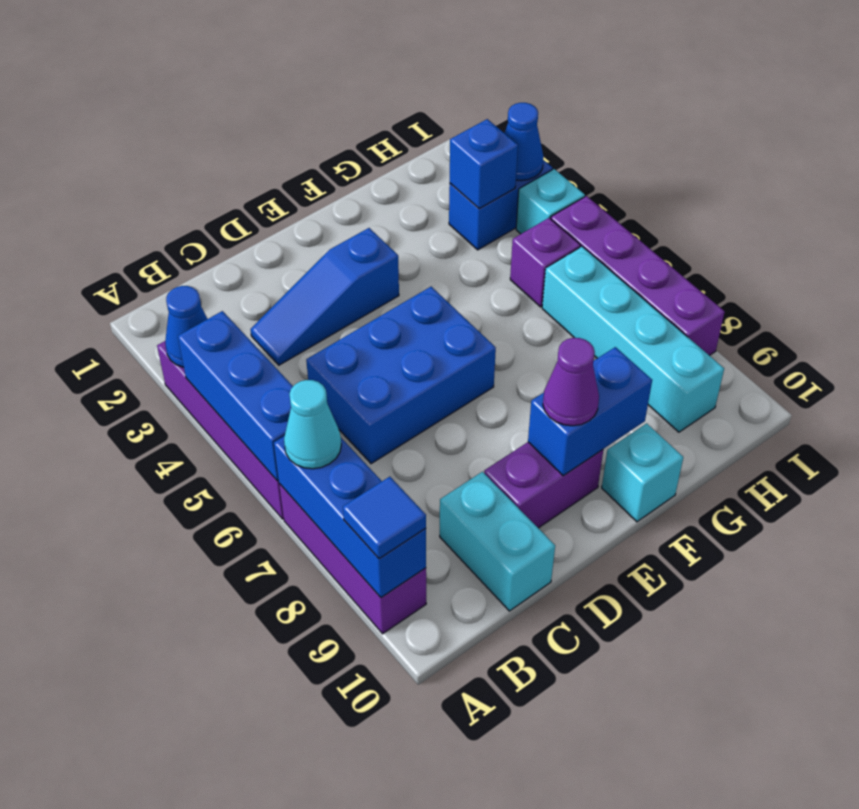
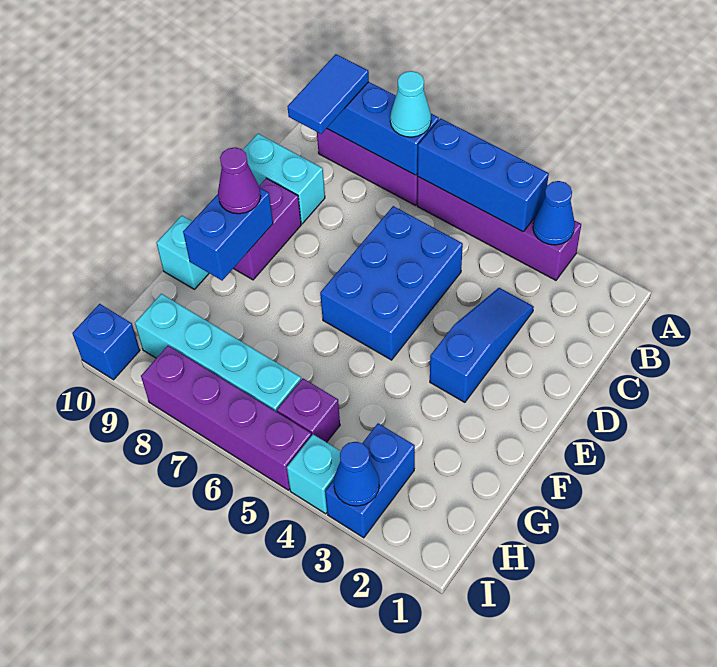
blue 1x1 tile [343,477,426,559] -> blue 1x2 tile [287,54,369,134]
blue 1x1 brick [450,119,518,209] -> blue 1x1 brick moved to [73,304,140,380]

